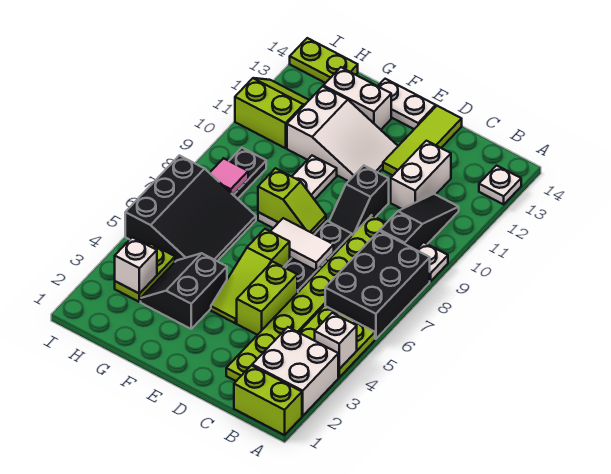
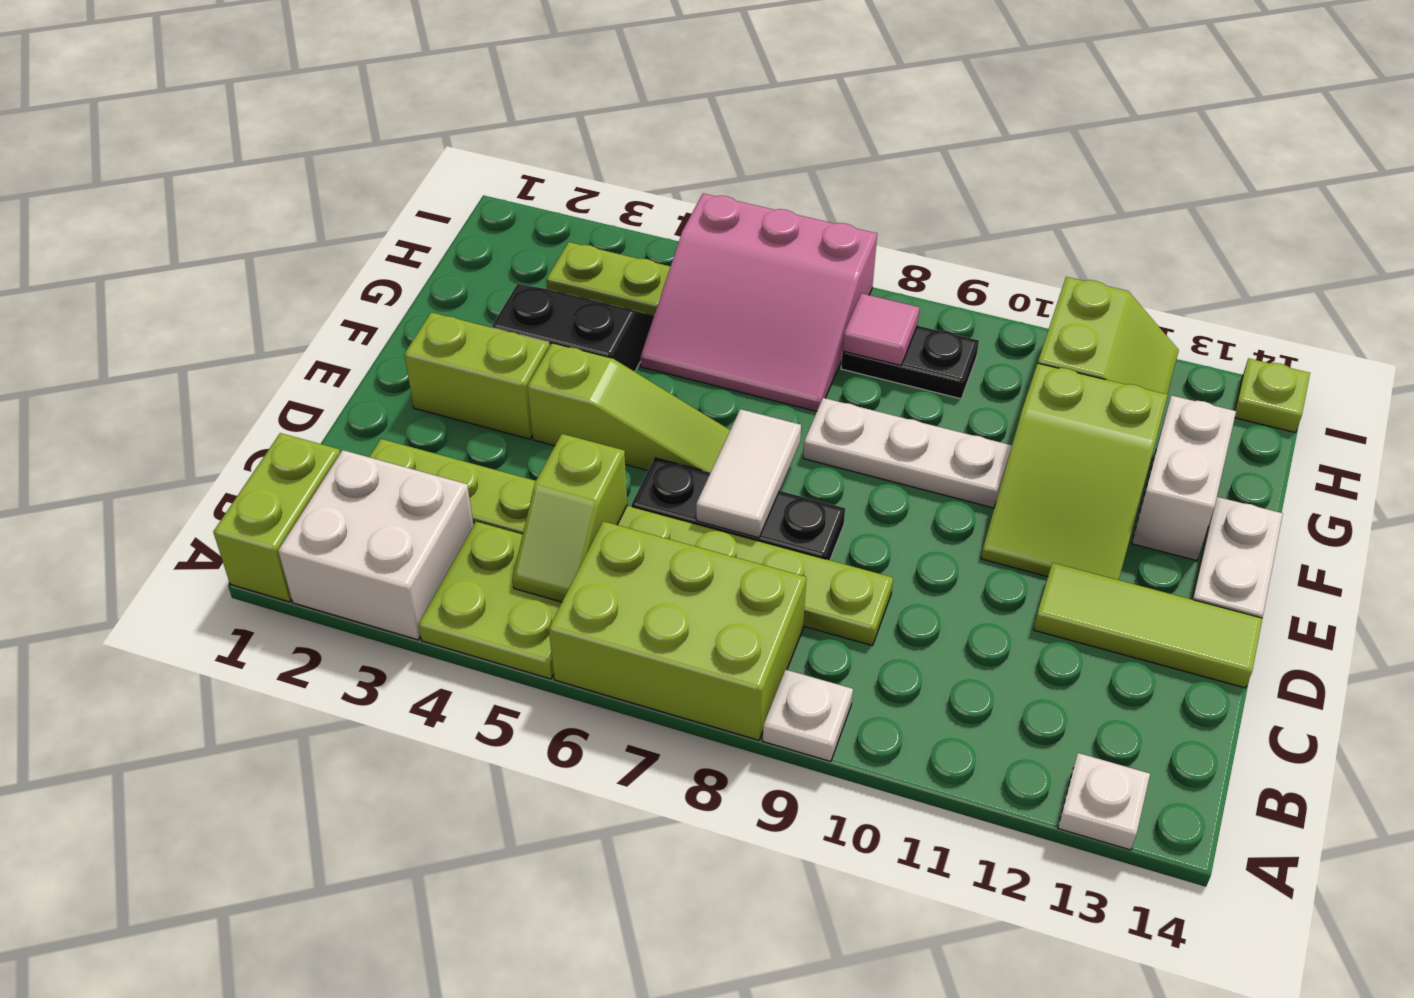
white 1x1 brick [315,313,357,369] -> none
black 2x3 brick [325,231,430,339] -> lime 2x3 brick [549,521,806,740]
black 1x3 slope [380,194,459,250] -> none
white 1x2 brick [391,141,451,209] -> none
lime 1x2 brick [237,262,297,335] -> lime 1x2 brick moved to [404,312,549,439]
black 1x2 slope [329,166,389,235] -> none
lime 1x3 slope [211,229,290,323] -> lime 1x3 slope turned to [527,343,730,473]
lime 1x2 slope [258,168,326,233] -> lime 1x2 slope moved to [513,434,627,602]
white 2x3 slope [287,86,398,181] -> lime 2x3 slope [981,363,1168,580]
black 3x3 slope [125,155,256,262] -> pink 3x3 slope [640,193,877,411]
white 1x1 brick [115,237,157,294] -> none
lime 1x2 plate [290,38,358,83] -> lime 1x1 plate [1235,358,1310,433]

